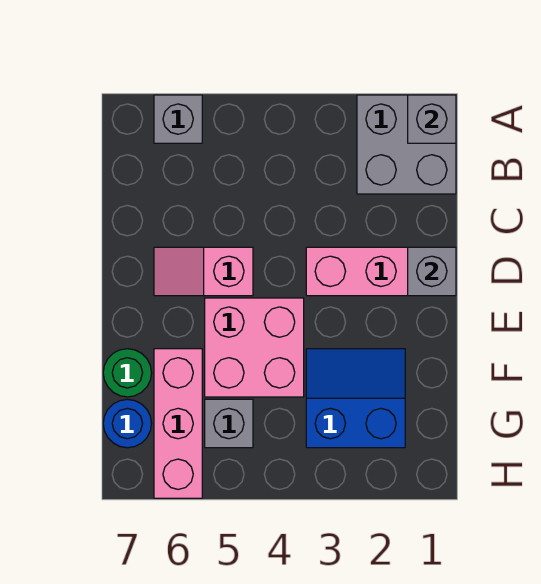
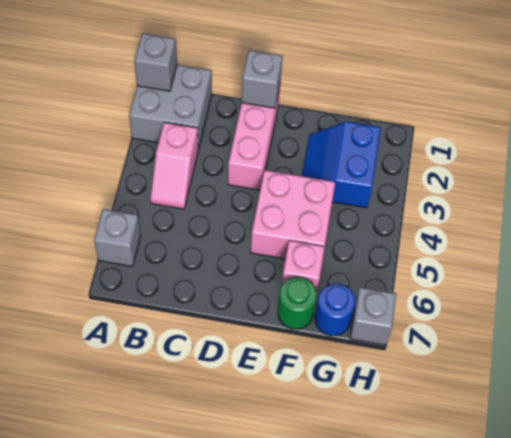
pink 1x2 slope [154,247,253,296] -> pink 1x2 slope moved to [150,122,198,209]
pink 1x3 brick [154,349,202,498] -> pink 1x1 brick [282,241,325,292]
grey 1x1 brick [205,399,253,448] -> grey 1x1 brick moved to [350,287,396,345]

